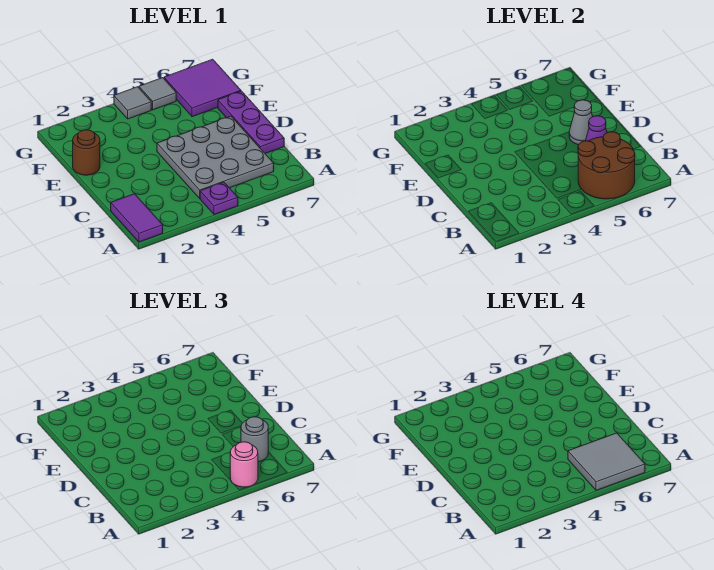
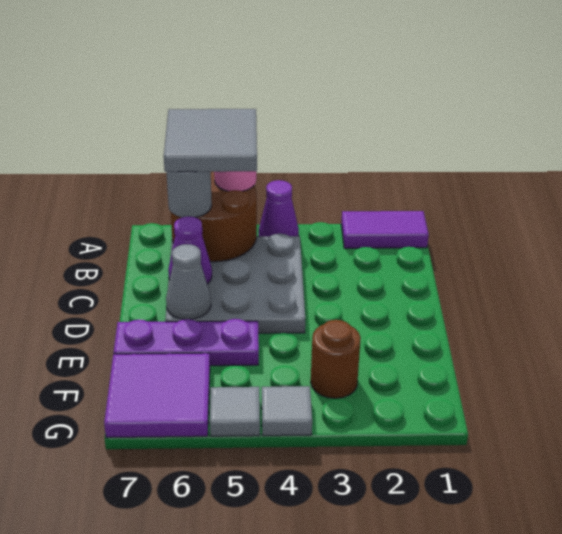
purple 1x2 tile [111,194,163,242] -> purple 1x2 tile turned to [341,211,429,248]
purple 1x1 plate [200,182,238,215] -> purple 1x1 cone [259,180,299,237]
purple 1x3 plate [218,91,284,154] -> purple 1x3 plate turned to [113,319,259,366]
brown 1x1 round brick [73,130,100,175] -> brown 1x1 round brick moved to [311,320,361,398]

